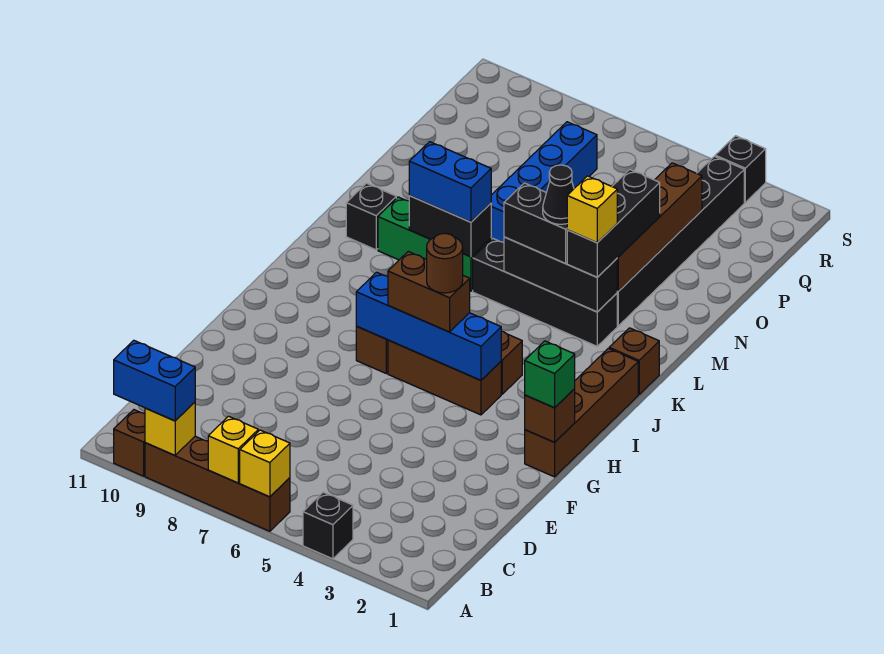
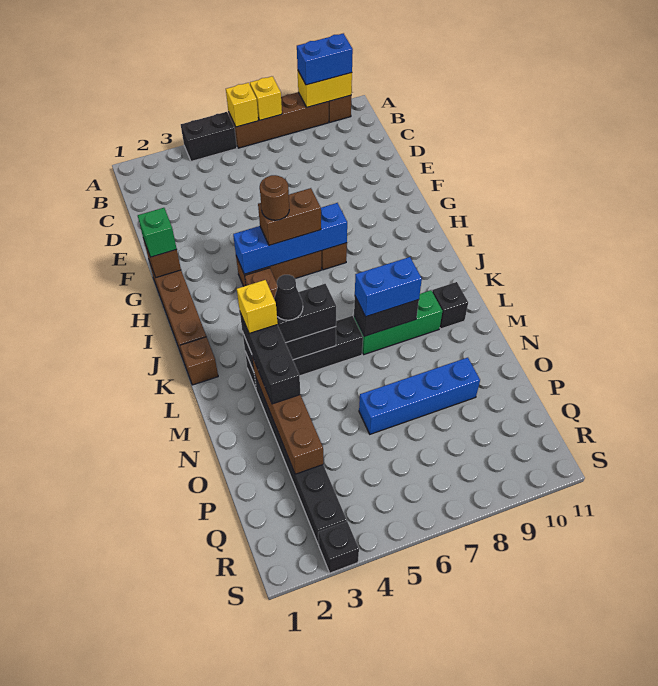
black 1x1 brick [303,492,353,559] -> black 1x2 brick [181,112,237,161]
yellow 1x1 brick [145,402,195,455] -> yellow 1x2 brick [298,71,352,107]
blue 1x4 brick [491,122,597,242] -> blue 1x4 brick turned to [359,358,480,434]

